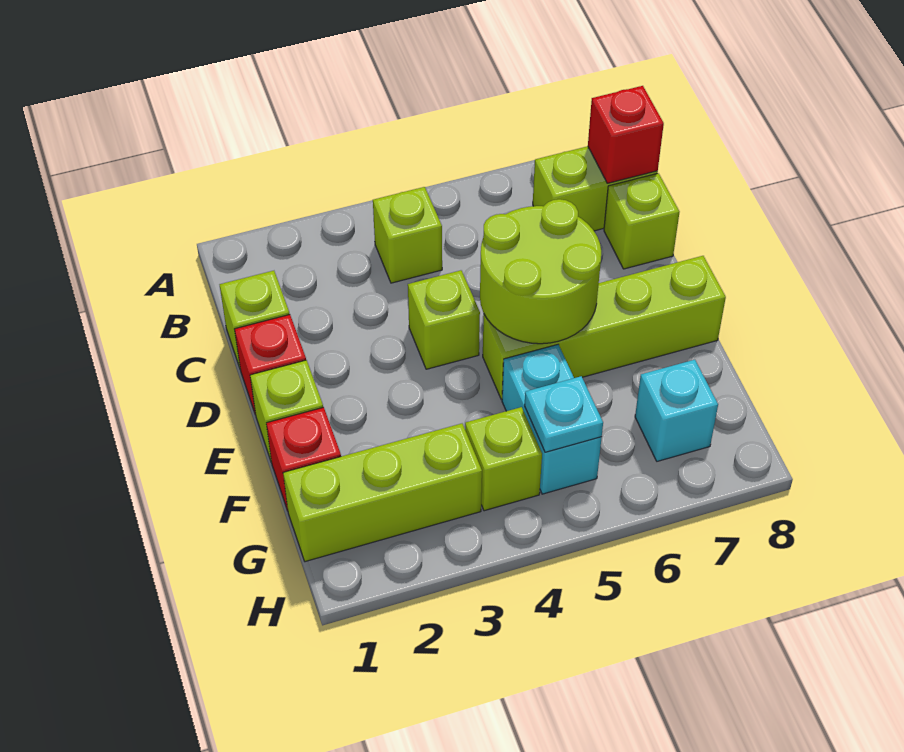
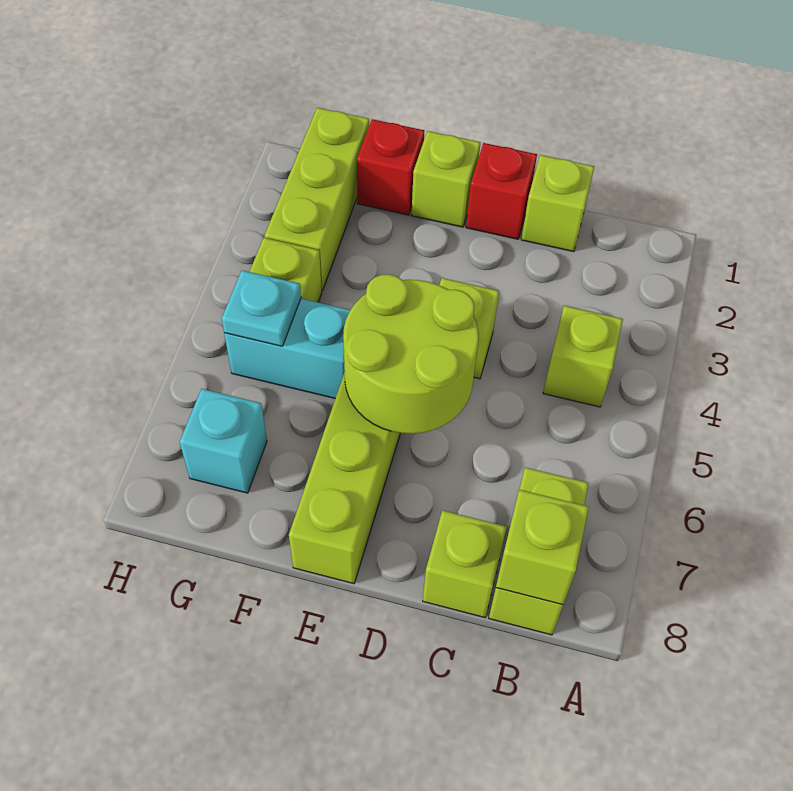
red 1x1 brick [588,86,664,183] -> lime 1x1 brick [496,490,589,605]

